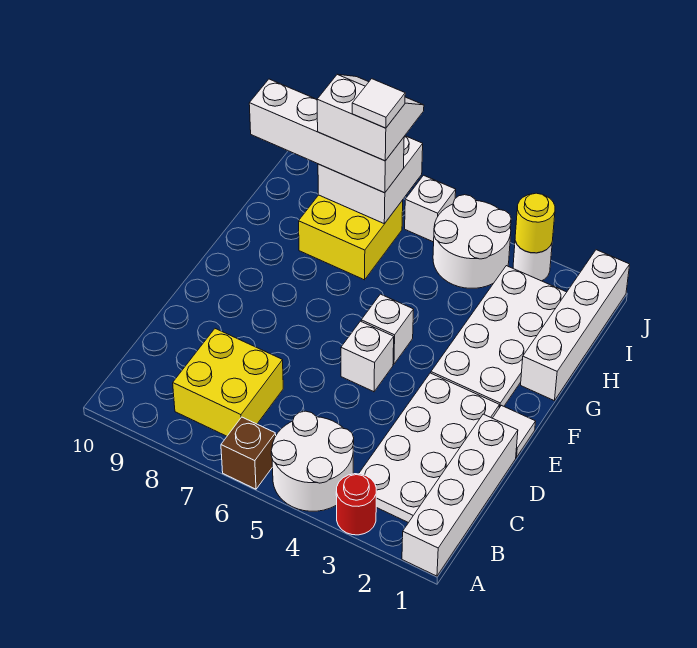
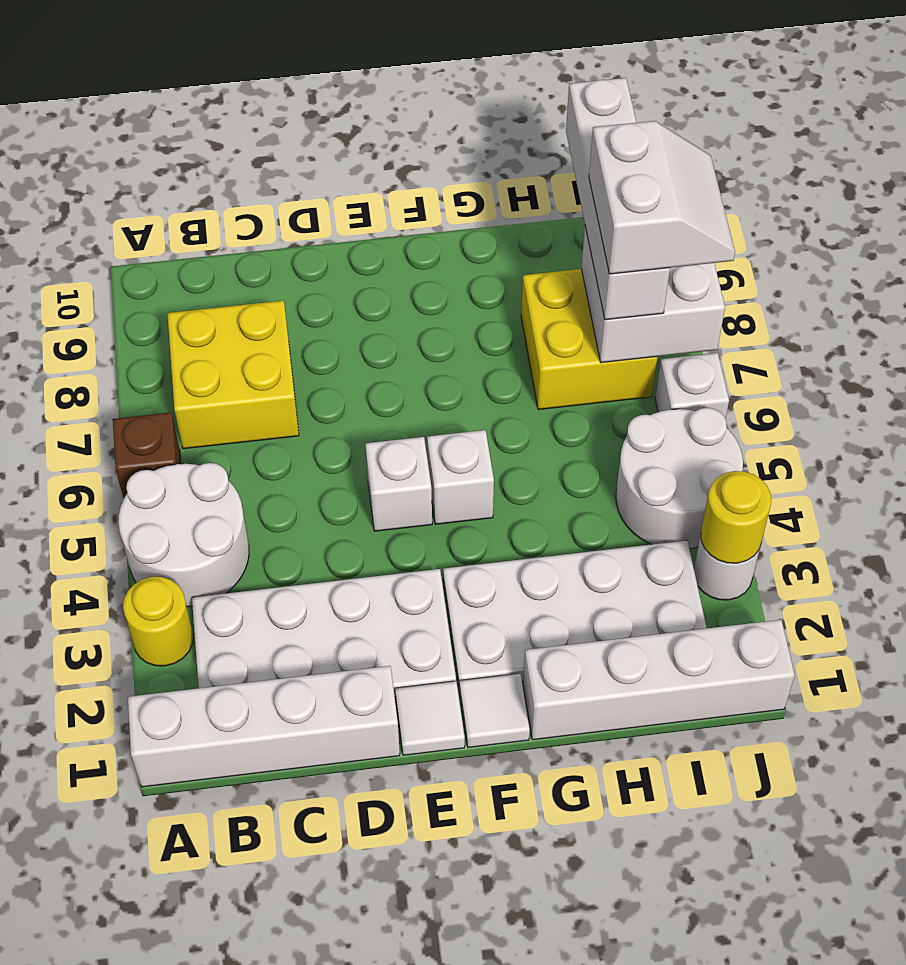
red 1x1 round brick [336,474,376,535] -> yellow 1x1 round brick [123,577,193,666]
white 1x1 tile [352,79,405,128] -> white 1x1 tile moved to [460,674,530,748]

